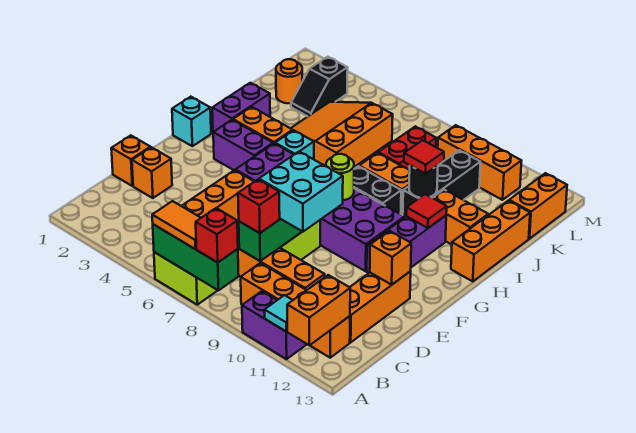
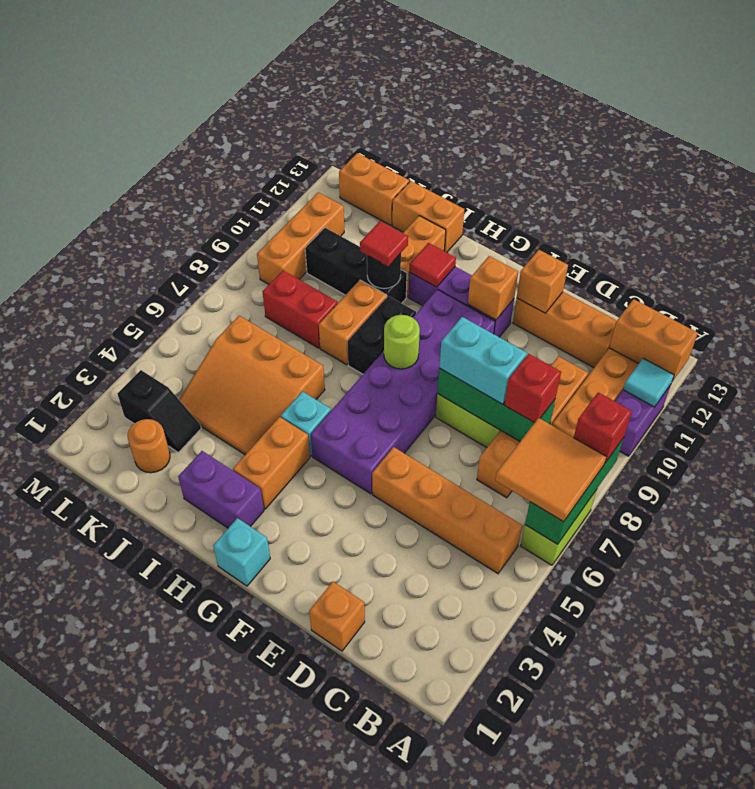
orange 1x2 tile [152,201,201,249] -> orange 2x2 tile [495,418,606,522]
orange 1x1 brick [132,147,172,198] -> orange 1x1 brick moved to [468,256,518,320]
cyan 2x2 brick [259,151,343,232] -> cyan 1x2 brick [439,317,527,404]
purple 1x2 brick [213,120,273,170] -> none
orange 1x3 brick [451,201,530,282] -> orange 1x2 brick [392,181,464,252]

